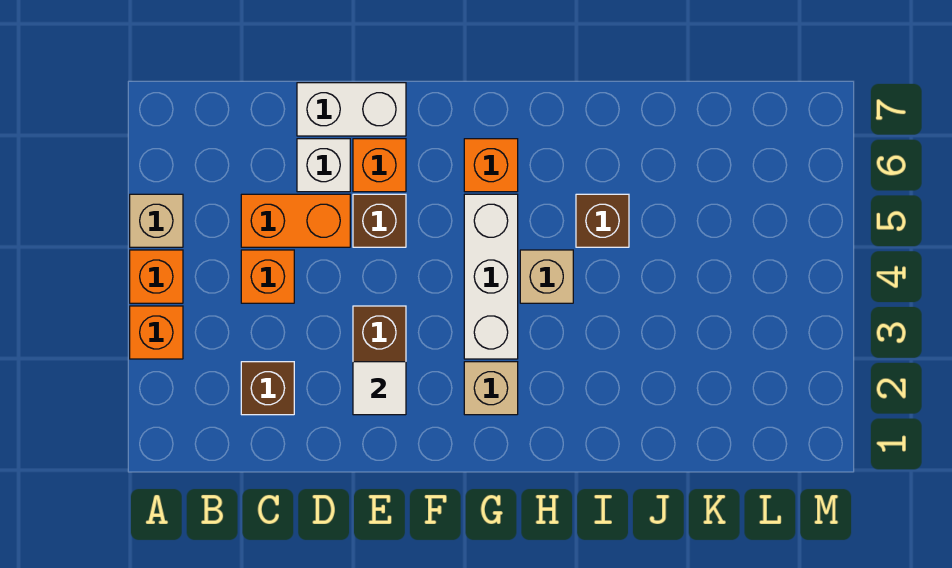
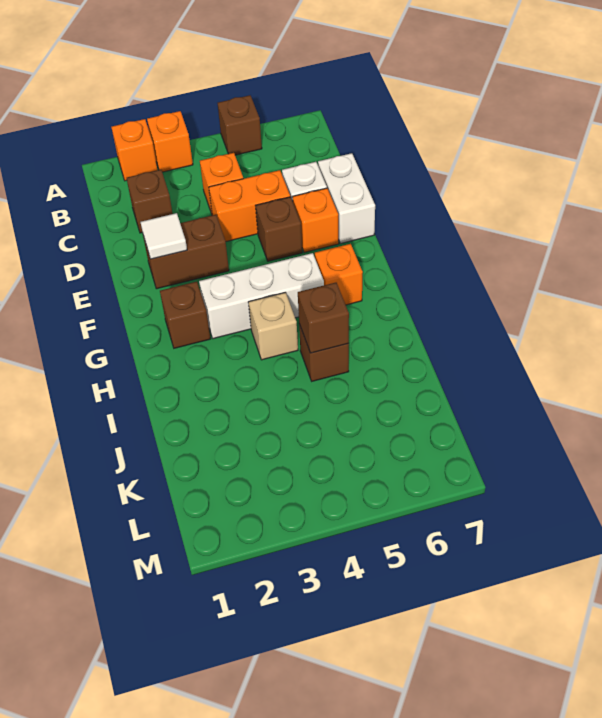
orange 1x1 brick [130,250,183,303] -> orange 1x1 brick moved to [111,119,157,181]
tan 1x1 brick [130,194,183,247] -> brown 1x1 brick [218,95,262,155]
orange 1x2 brick [241,194,350,247] -> orange 1x2 brick turned to [209,170,290,241]
tan 1x1 brick [464,362,518,415] -> brown 1x1 brick [160,282,210,348]
none -> brown 1x1 brick [298,283,349,353]

